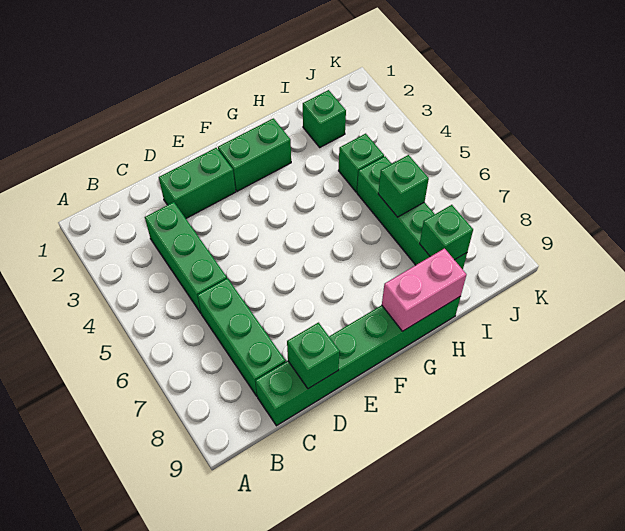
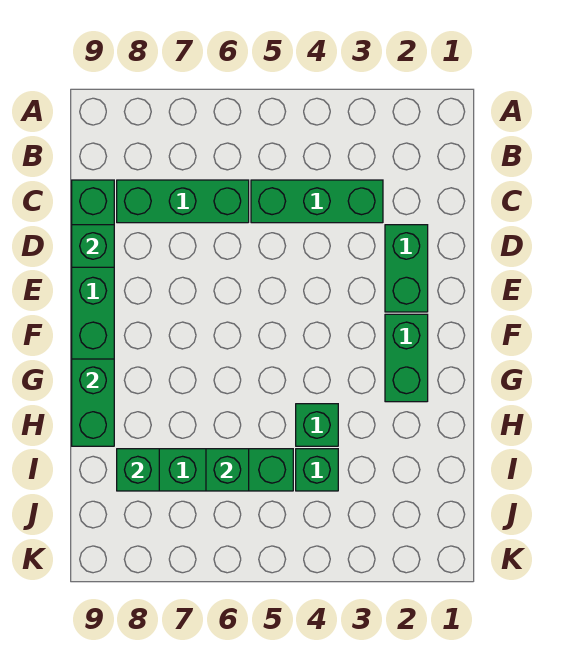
pink 1x2 brick [382,248,466,331] -> green 1x2 brick [72,359,114,446]
green 1x1 brick [303,90,346,147] -> green 1x1 brick moved to [296,404,338,446]

